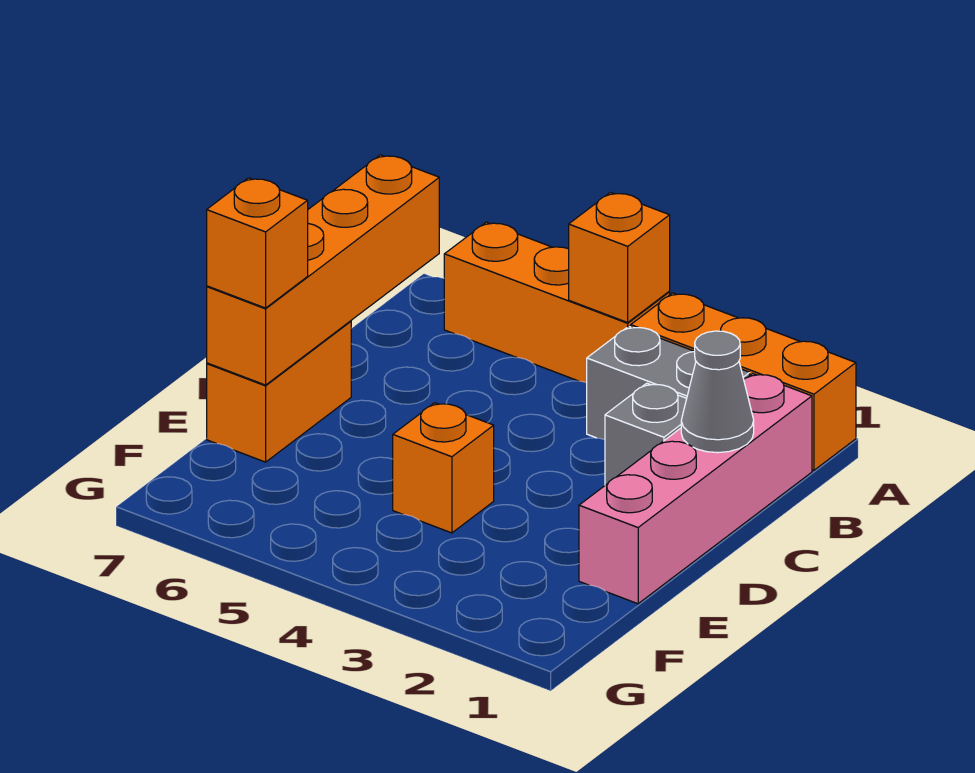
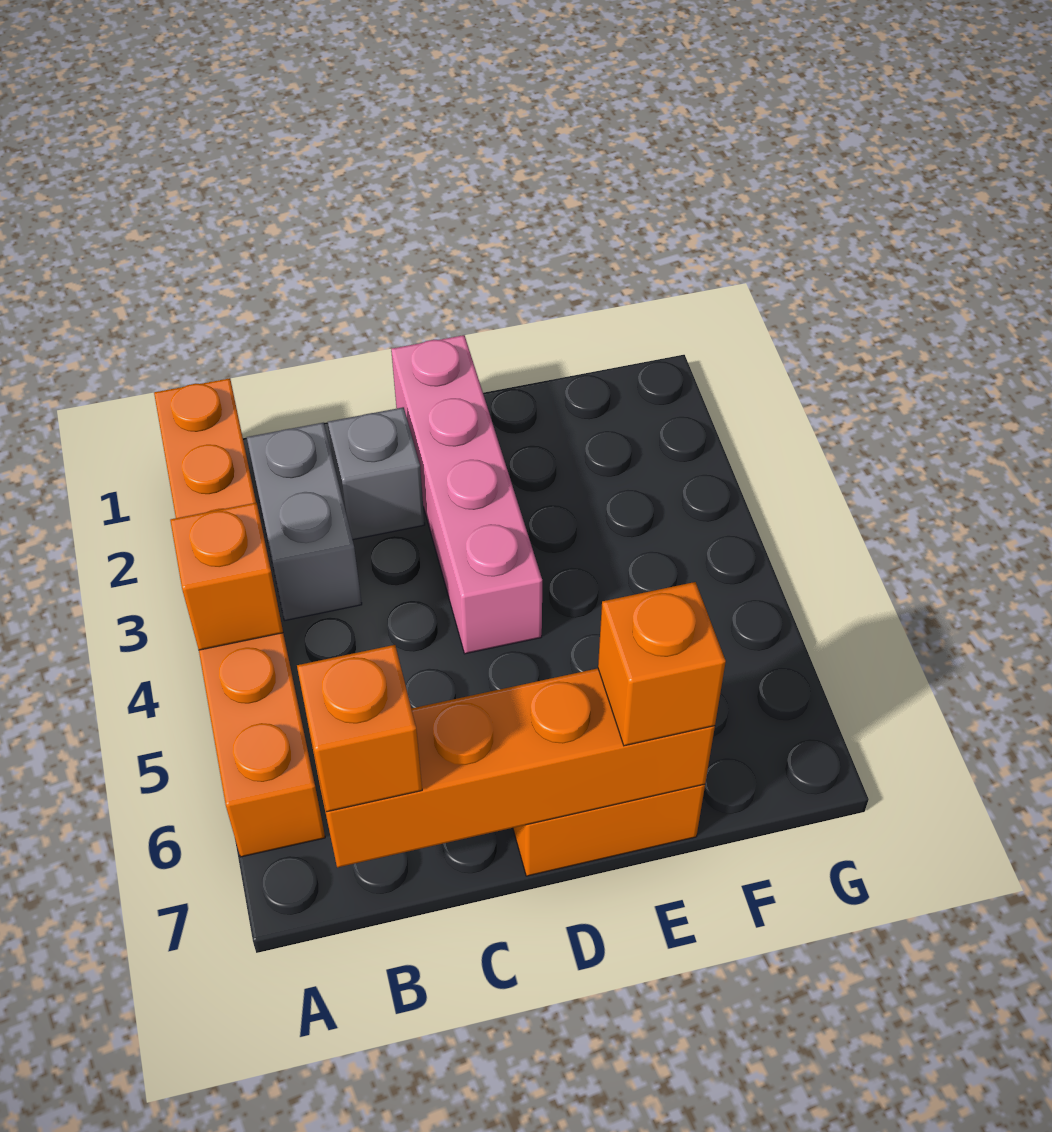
pink 1x4 brick [579,374,812,604] -> pink 1x4 brick turned to [391,335,542,654]
grey 1x1 cone [681,331,754,453] -> none
orange 1x1 brick [393,403,494,533] -> orange 1x1 brick moved to [297,645,422,812]

